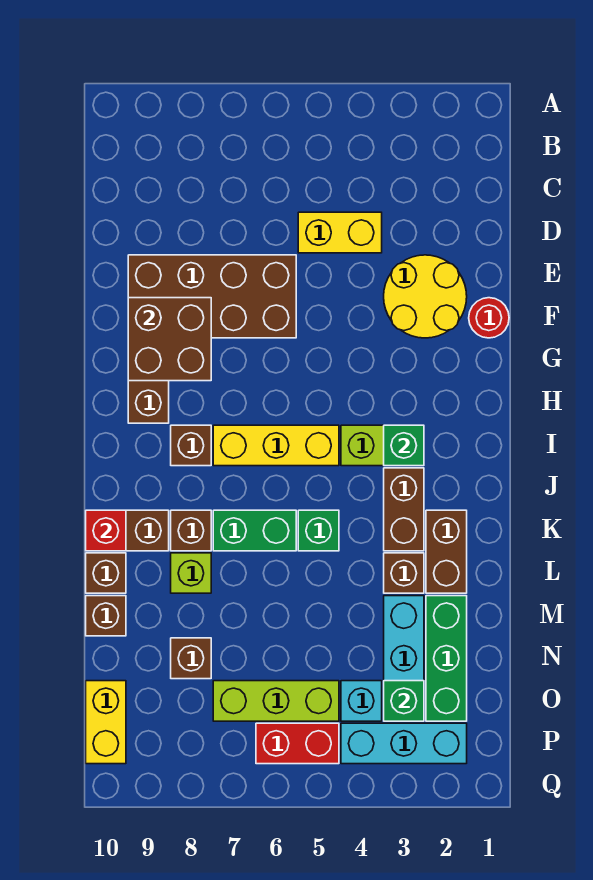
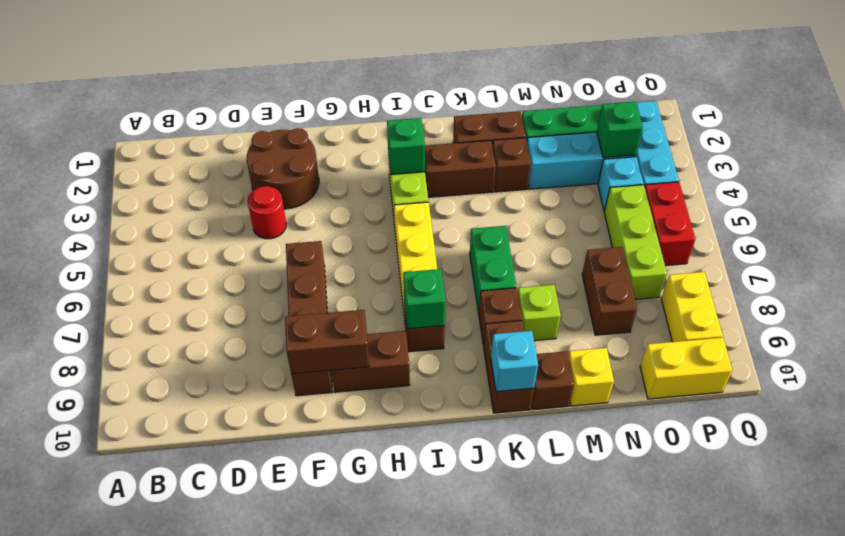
yellow 1x2 brick [298,212,382,253] -> yellow 1x2 brick moved to [661,272,723,342]
yellow 2x2 round brick [384,255,467,338] -> brown 2x2 round brick [247,128,319,209]
brown 2x4 brick [128,255,296,338] -> brown 1x4 brick [286,241,333,396]
red 1x1 round brick [469,298,509,338] -> red 1x1 round brick moved to [247,186,286,239]
brown 2x2 brick [128,298,211,381] -> brown 1x2 brick [285,310,369,374]
green 1x1 brick [298,510,339,551] -> green 1x1 brick moved to [404,269,445,329]
red 1x1 brick [86,510,126,551] -> cyan 1x1 brick [491,331,538,392]
brown 1x1 brick [86,596,126,636] -> yellow 1x1 brick [569,348,614,406]
brown 1x1 brick [171,638,211,679] -> brown 1x2 brick [582,247,637,335]

